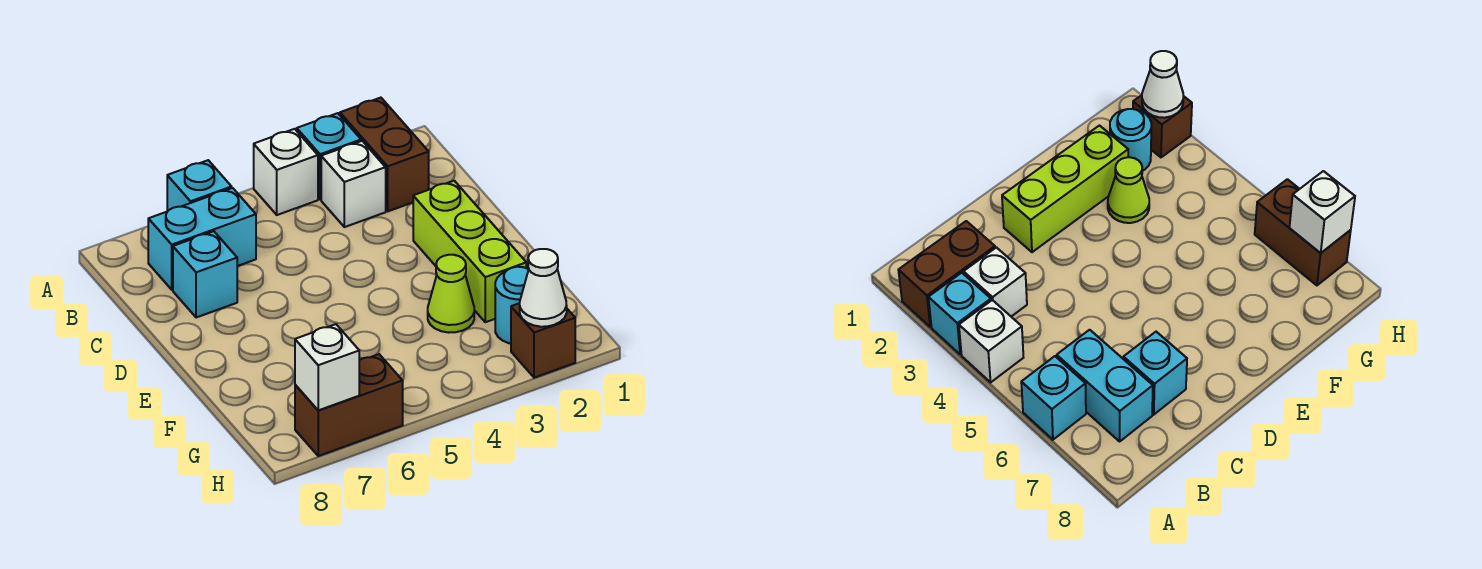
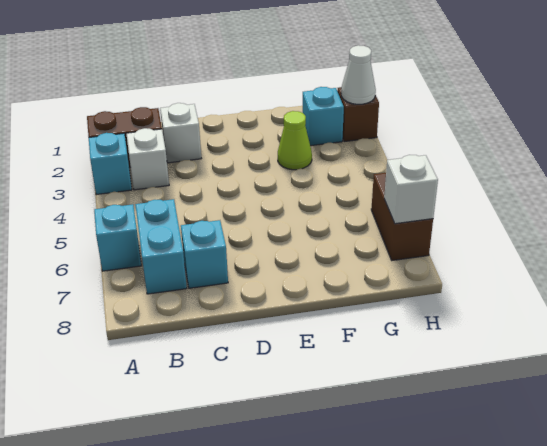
white 1x1 brick [254,129,318,215] -> white 1x1 brick moved to [160,103,201,163]
lime 1x3 brick [413,181,526,322] -> none
cyan 1x1 round brick [495,267,529,344] -> cyan 1x1 brick [303,87,344,146]

